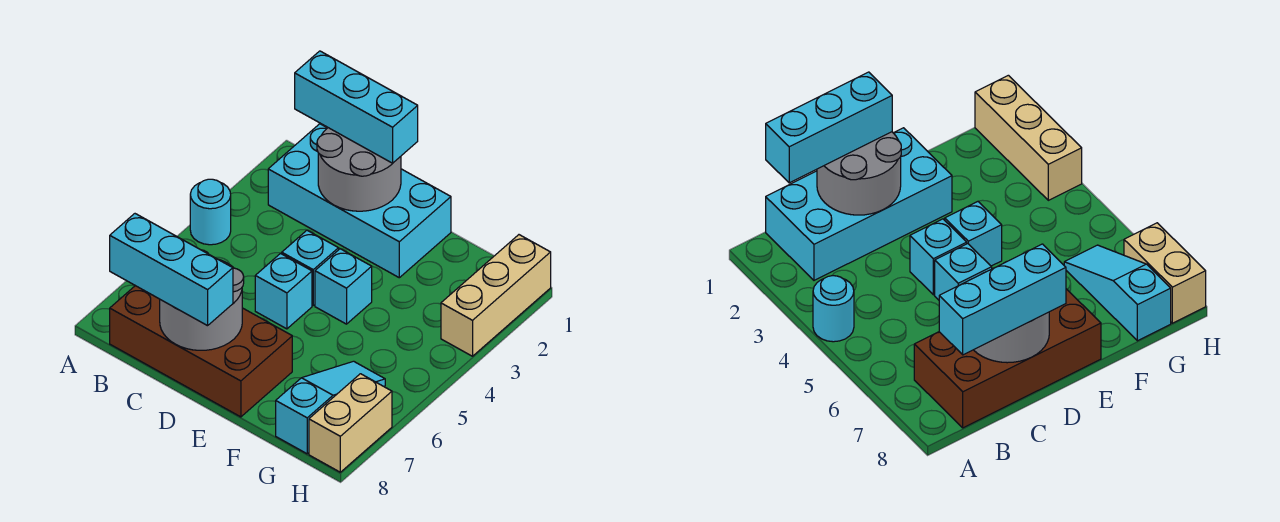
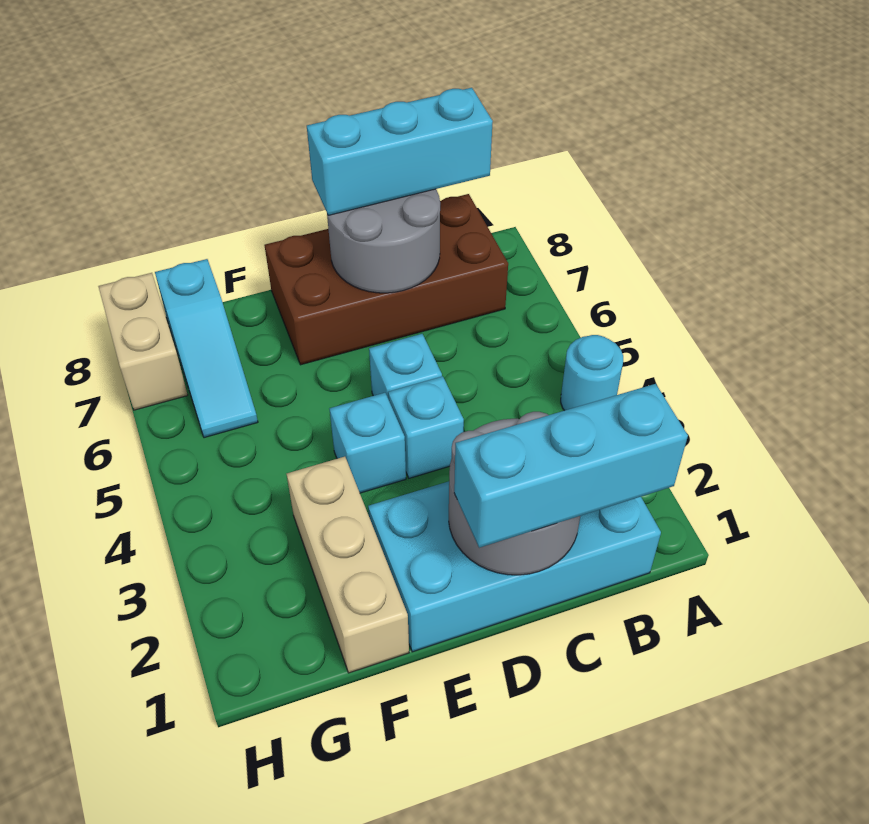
tan 1x3 brick [441,235,551,356] -> tan 1x3 brick moved to [287,457,409,673]

